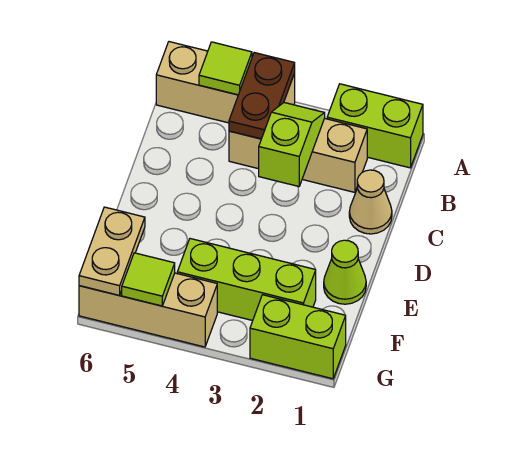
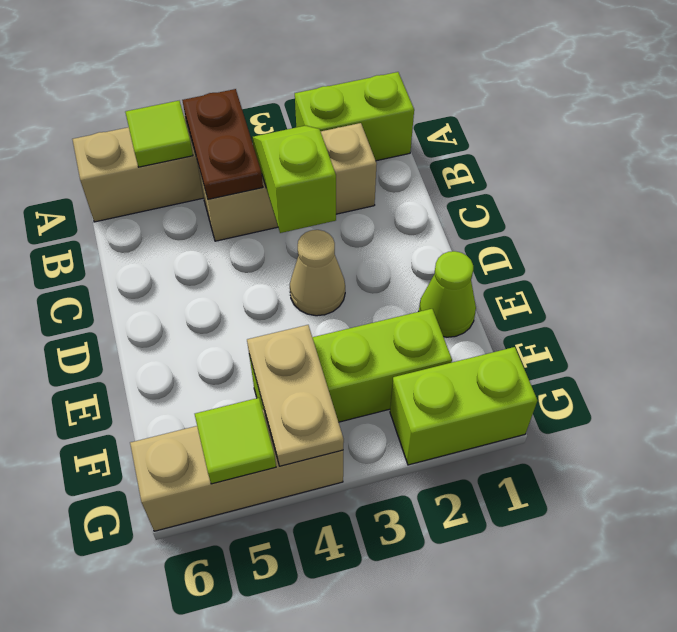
tan 1x1 cone [349,170,392,234] -> tan 1x1 cone moved to [290,230,345,316]
tan 1x2 plate [79,207,145,295] -> tan 1x2 plate moved to [247,325,344,466]

